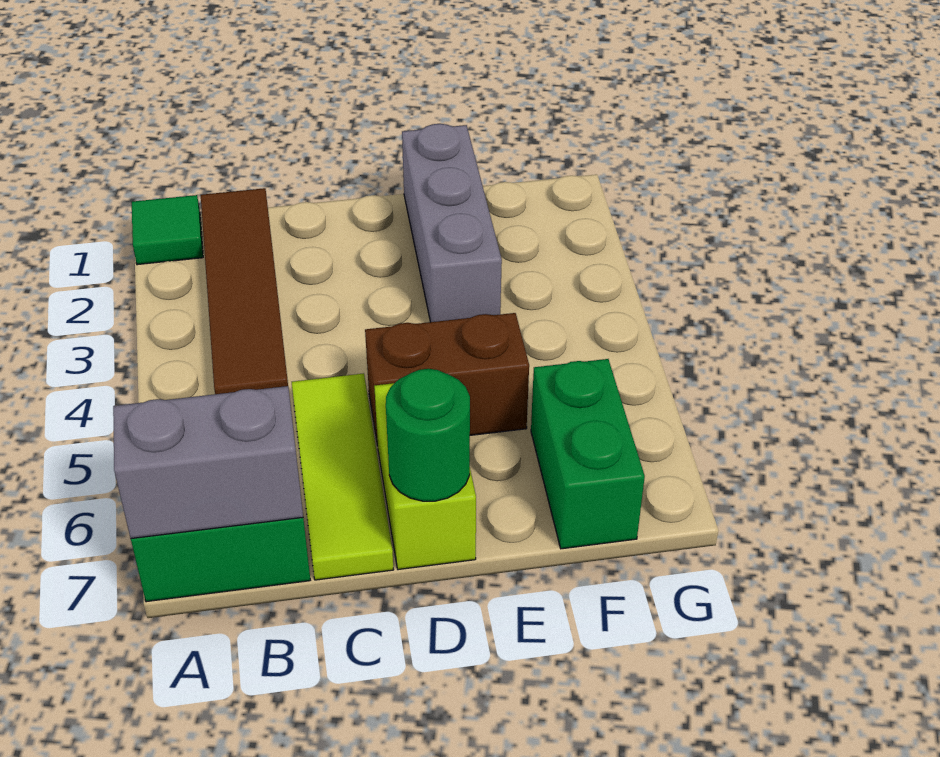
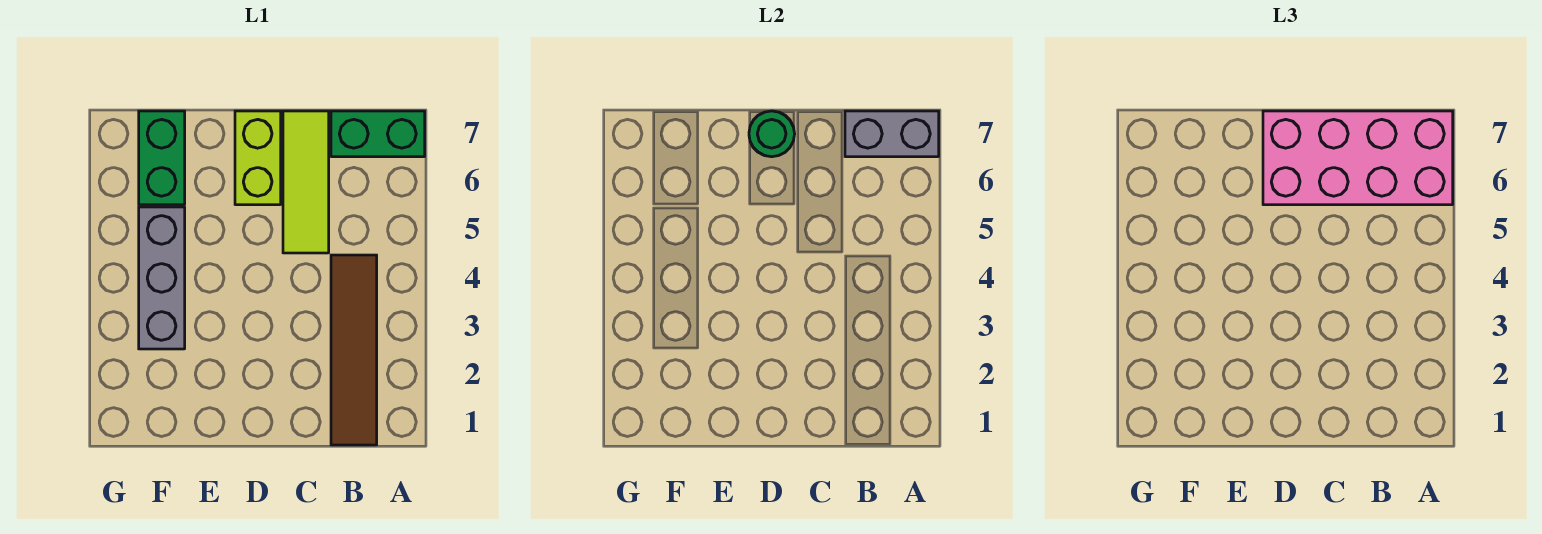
green 1x1 tile [132,195,203,265] -> none
none -> pink 2x4 brick [1263,111,1453,205]
brown 1x2 brick [365,313,529,445] -> none
grey 1x3 brick [402,124,502,322] -> grey 1x3 brick moved to [139,207,185,349]

